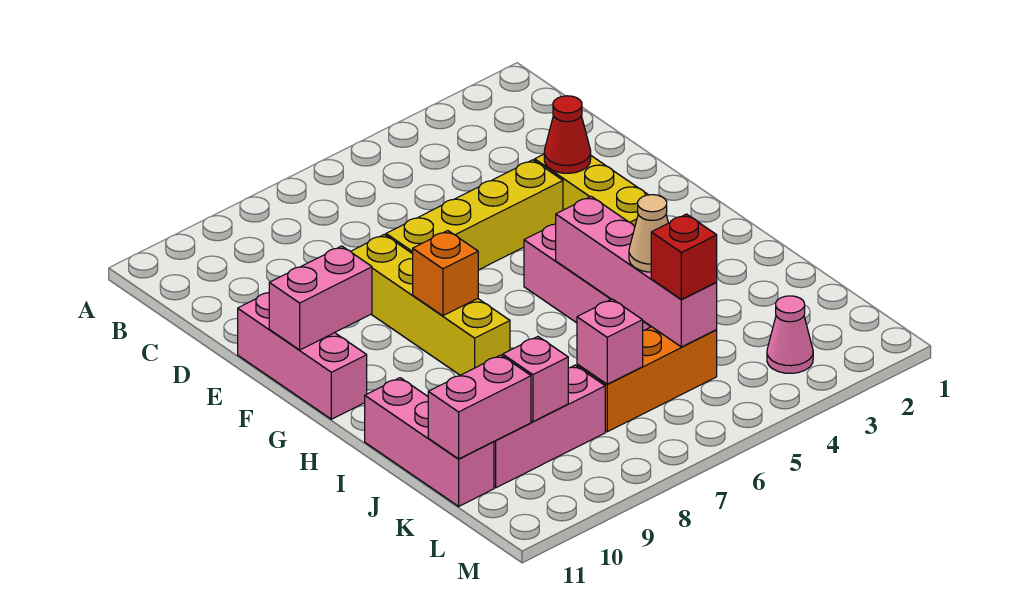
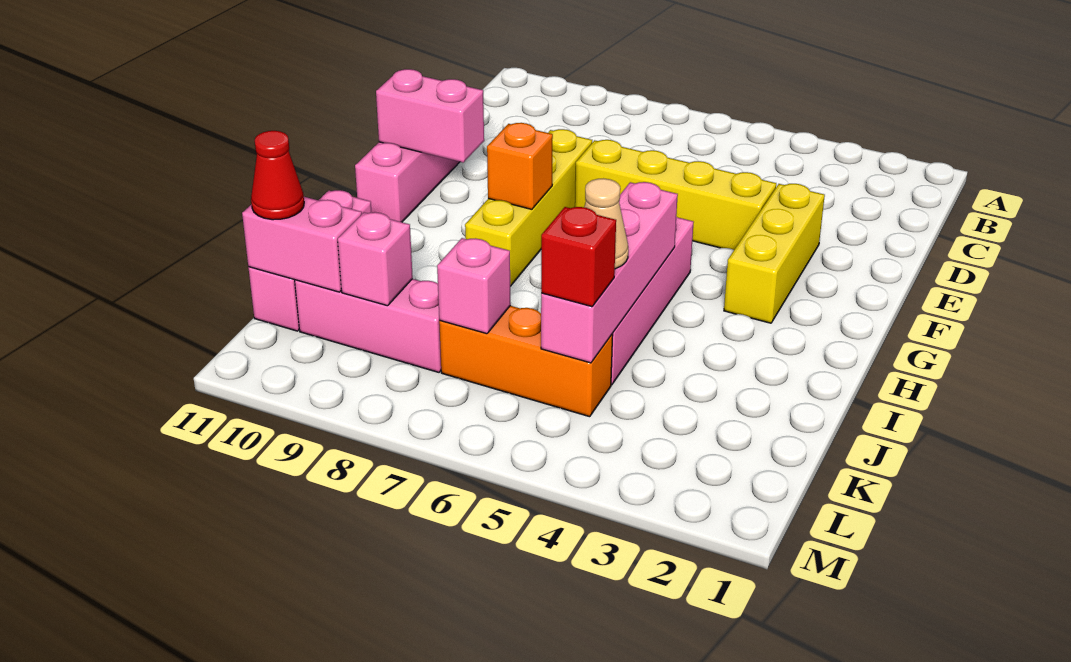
red 1x1 cone [544,96,591,173] -> red 1x1 cone moved to [251,131,304,220]
pink 1x1 cone [767,296,813,373] -> none

